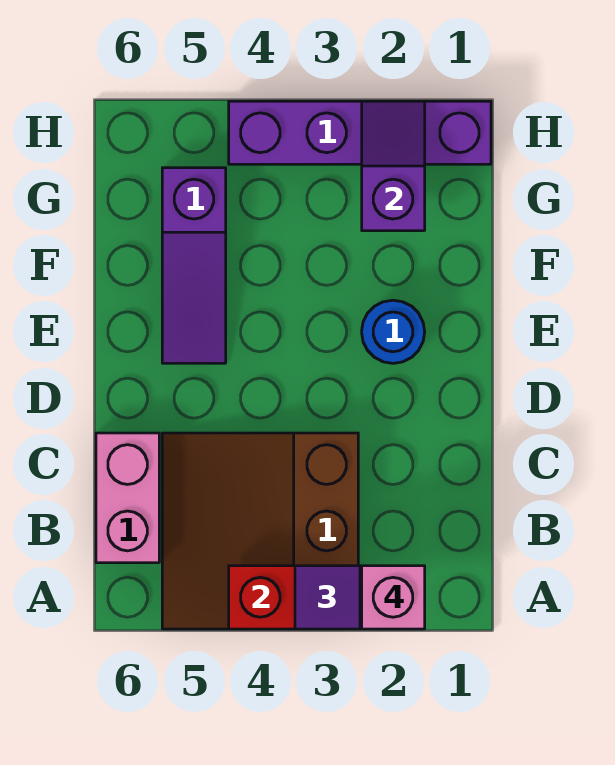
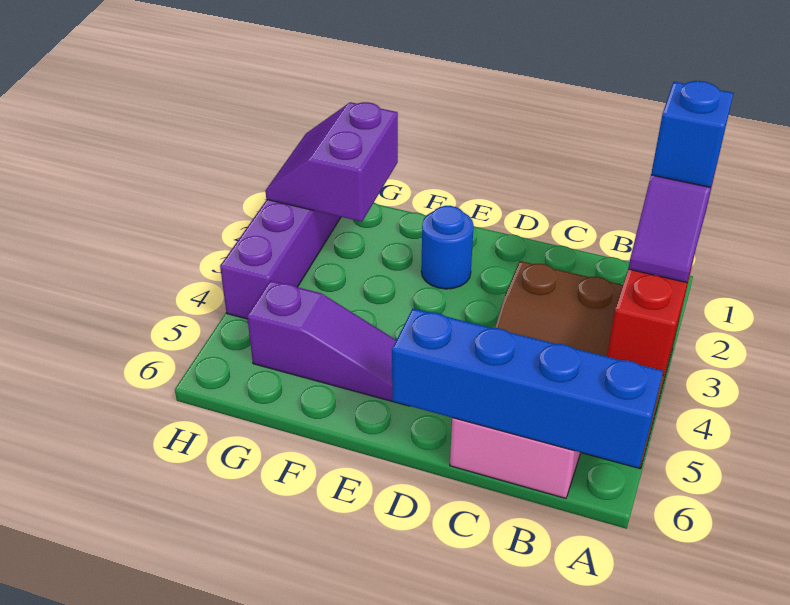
pink 1x1 brick [362,566,425,629] -> blue 1x1 brick [651,81,733,187]
none -> blue 1x4 brick [392,308,663,468]
purple 1x2 slope [362,101,425,231] -> purple 2x2 slope [266,102,398,222]

